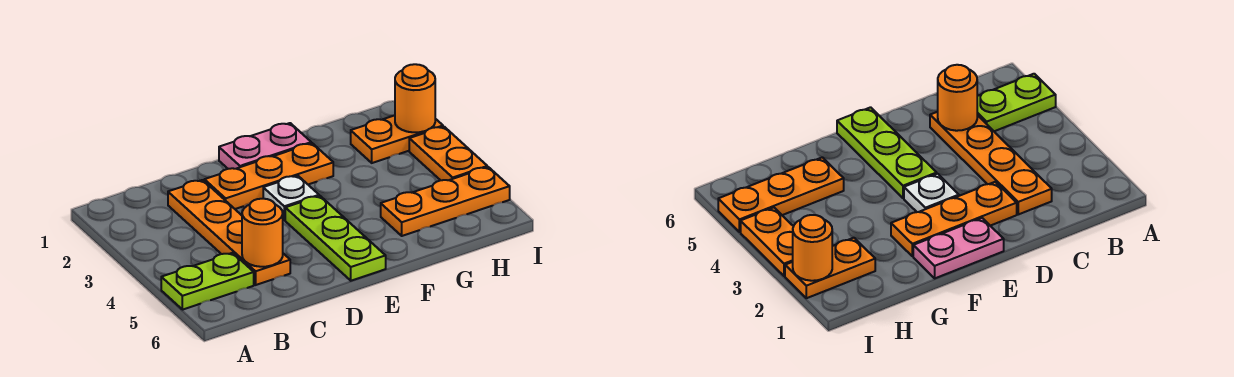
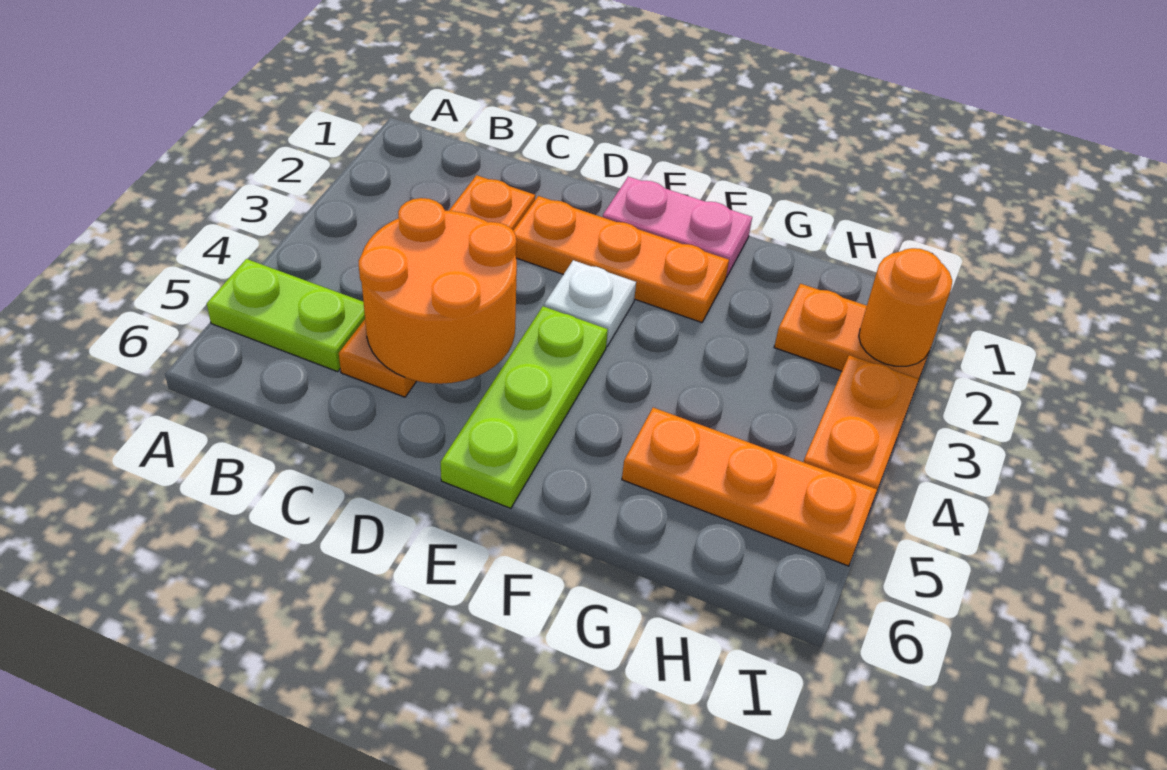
orange 1x1 round brick [242,199,283,267] -> orange 2x2 round brick [359,198,517,384]

